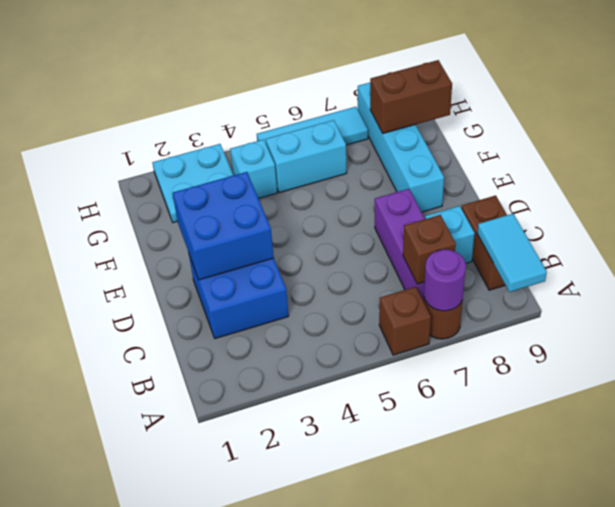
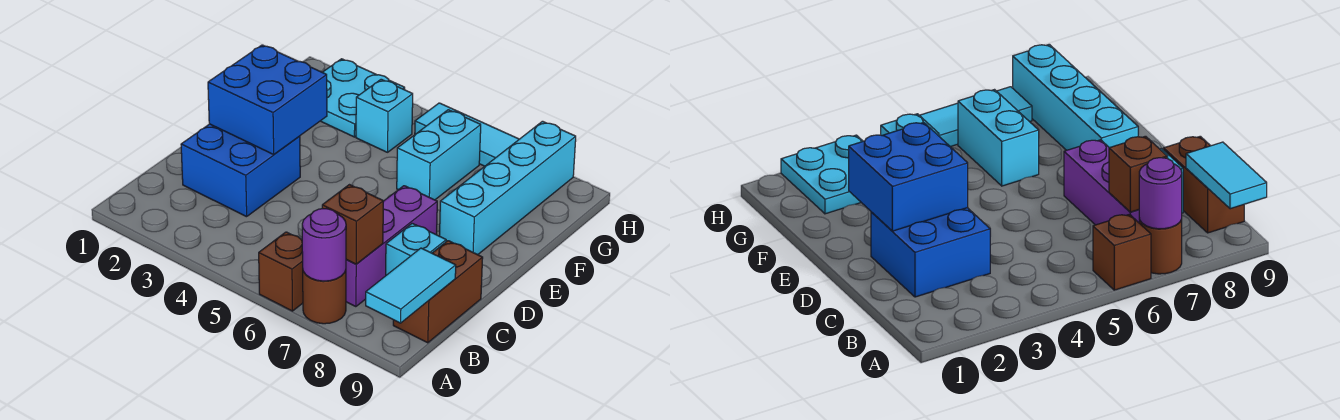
cyan 1x2 brick [266,120,347,193] -> cyan 1x2 brick turned to [397,110,481,200]
brown 1x2 brick [370,60,452,133] -> none

